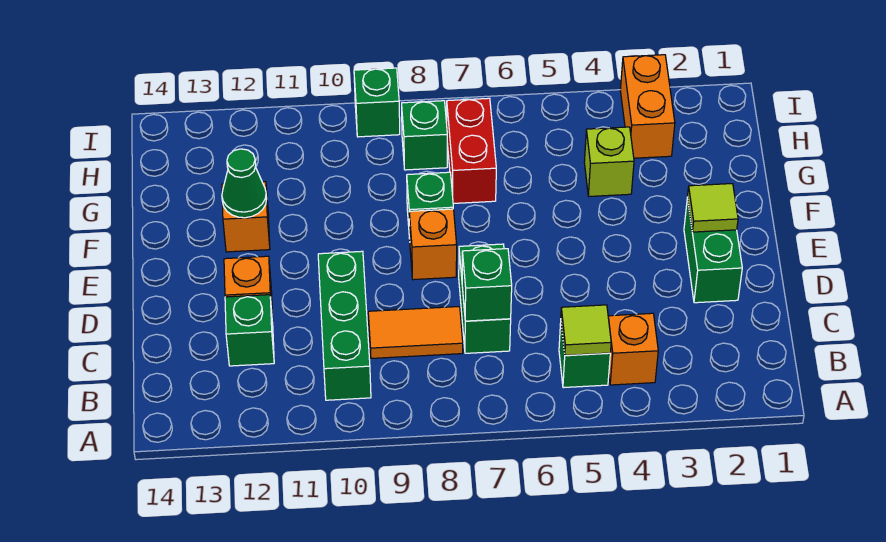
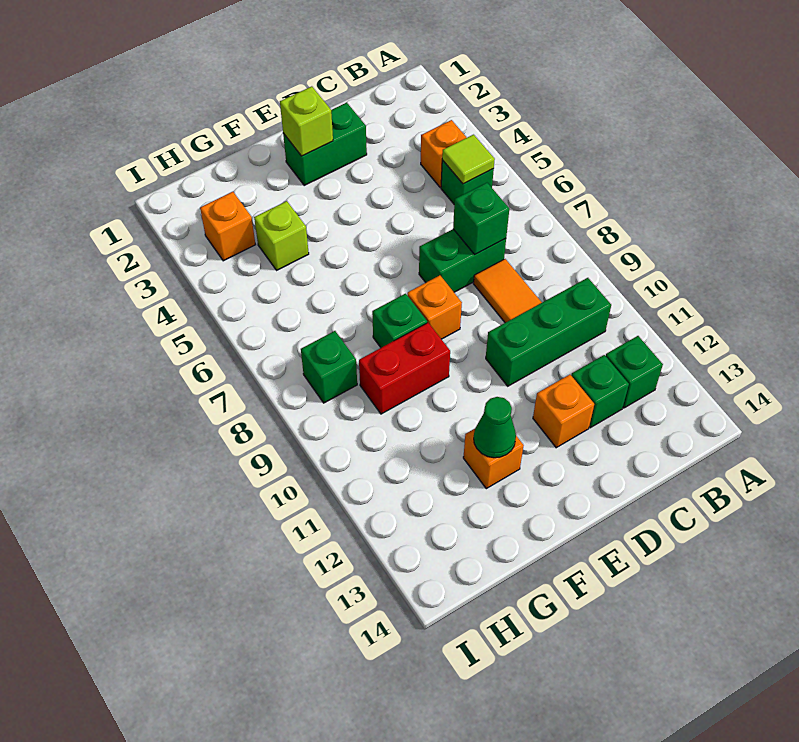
lime 1x1 tile [687,184,738,232] -> lime 1x1 brick [280,86,333,156]
red 1x2 brick [447,98,496,203] -> red 1x2 brick moved to [359,323,450,414]
orange 1x2 brick [620,55,675,158] -> orange 1x1 brick [200,192,256,261]
green 1x1 brick [354,68,400,137] -> green 1x1 brick moved to [606,336,663,408]

